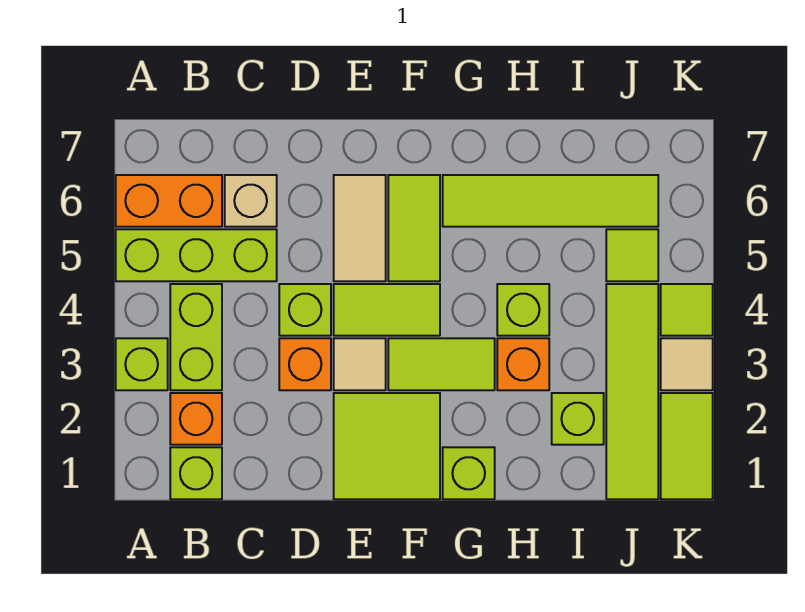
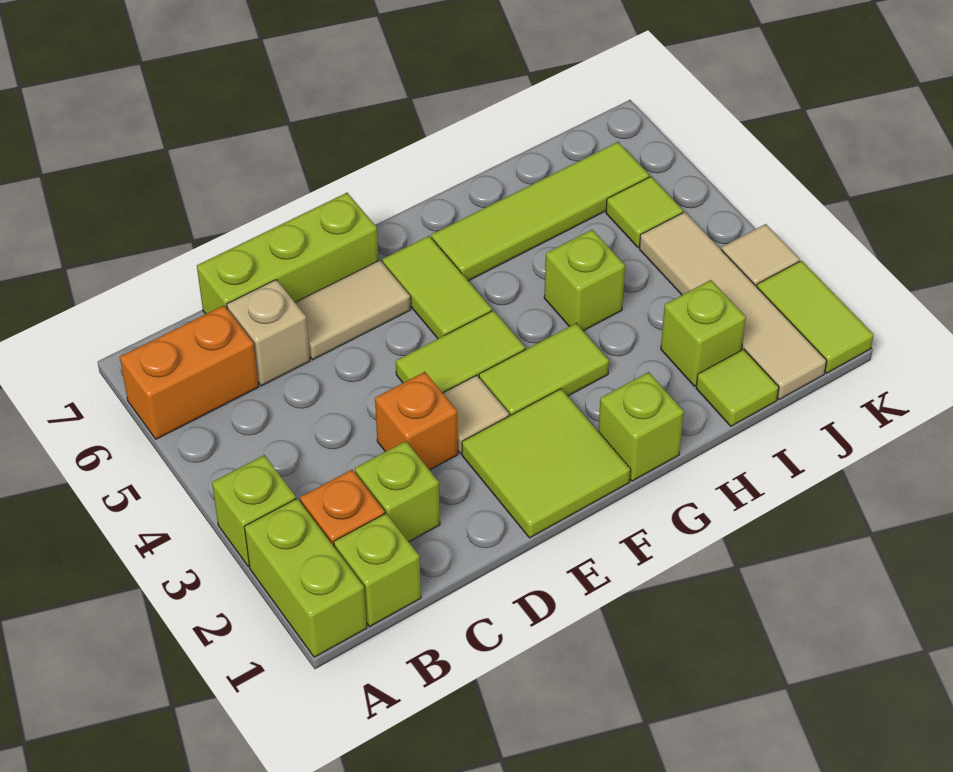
lime 1x3 brick [116,229,277,281] -> lime 1x3 brick moved to [197,193,379,314]
lime 1x2 brick [170,284,222,390] -> lime 1x2 brick moved to [244,499,367,657]
lime 1x1 brick [279,284,331,336] -> lime 1x1 brick moved to [355,441,440,542]
tan 1x2 tile [334,175,386,281] -> tan 1x2 tile turned to [295,260,410,360]
orange 1x1 brick [497,338,549,390] -> none
lime 1x4 tile [606,284,658,499] -> tan 1x4 tile [639,212,826,400]
lime 1x1 tile [661,284,713,336] -> lime 1x1 tile moved to [696,349,779,426]

